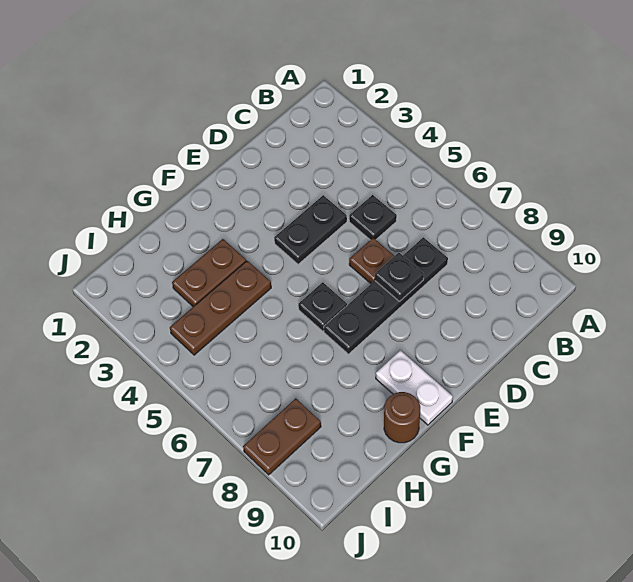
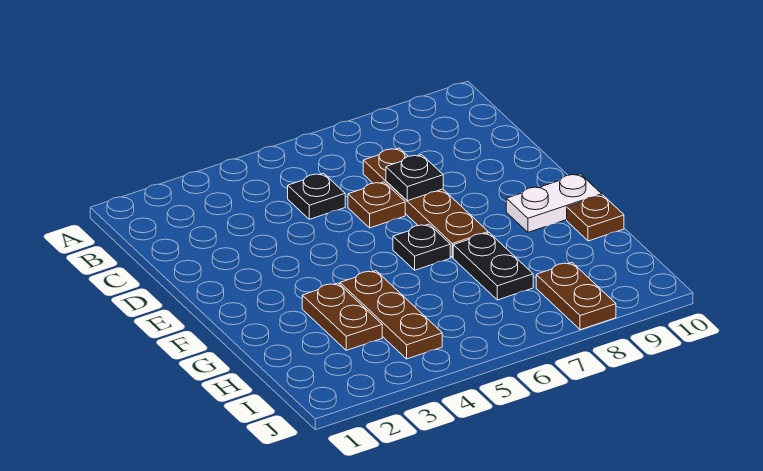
black 1x4 plate [324,237,448,354] -> brown 1x4 plate [363,148,488,258]
black 1x2 plate [274,195,347,264] -> black 1x2 plate moved to [453,233,533,300]
brown 1x1 round brick [384,392,420,443] -> brown 1x1 plate [567,195,624,241]

